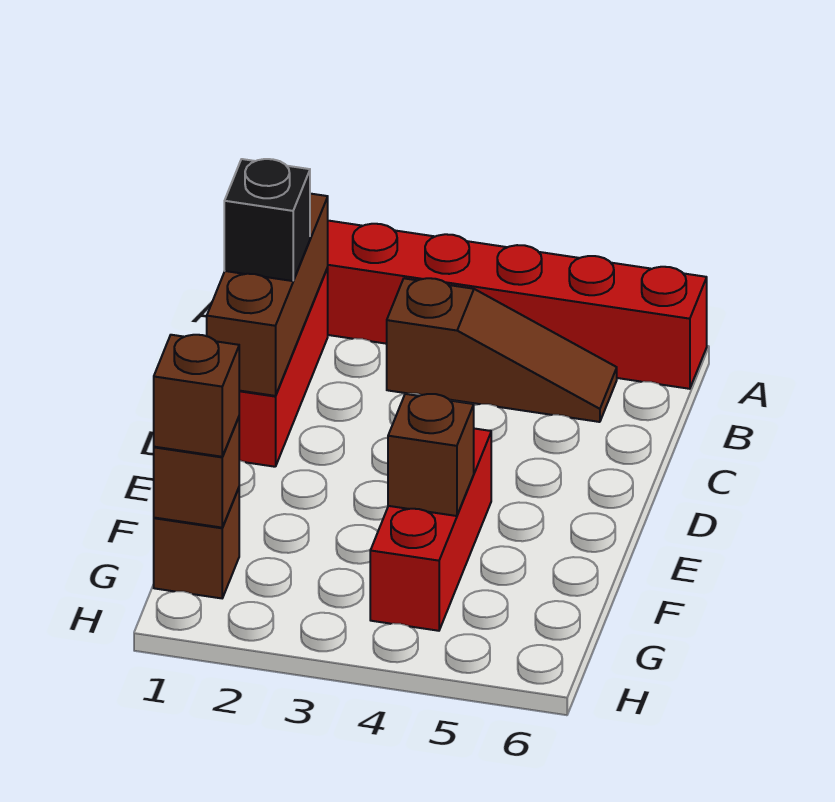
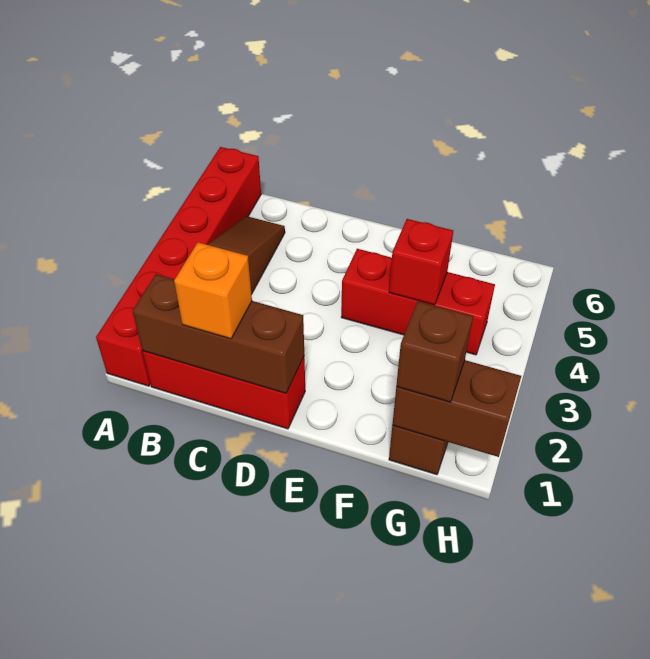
black 1x1 brick [224,159,310,281] -> orange 1x1 brick [174,242,252,339]
brown 1x1 brick [388,394,474,516] -> red 1x1 brick [389,219,453,305]
brown 1x1 brick [154,417,239,528] -> brown 1x2 brick [392,360,521,457]

